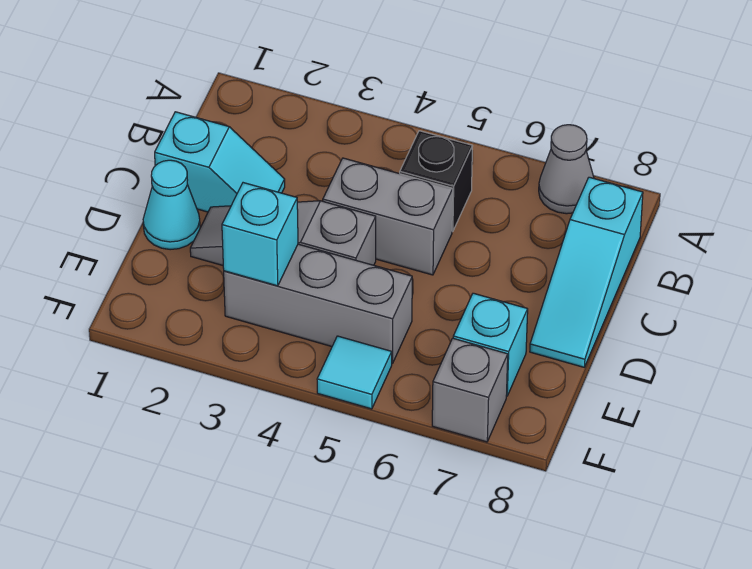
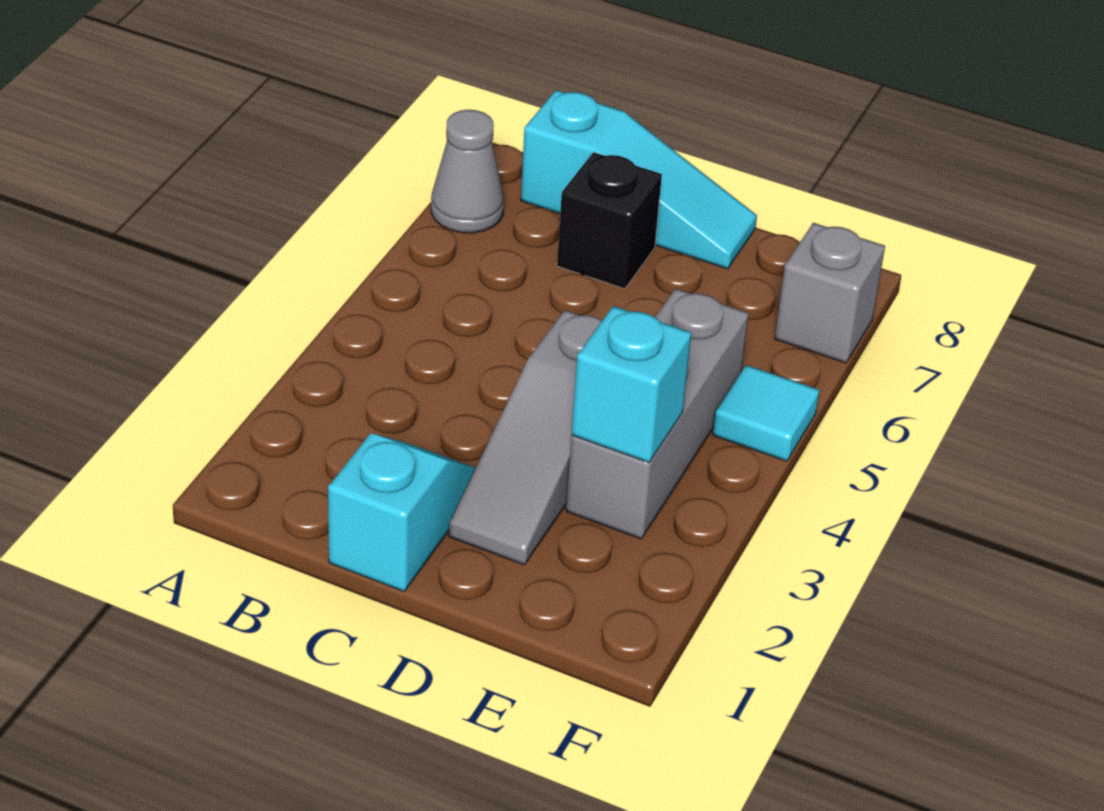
black 1x1 brick [400,131,472,232] -> black 1x1 brick moved to [557,152,662,289]
grey 1x2 brick [323,158,453,275] -> none
cyan 1x1 cone [143,160,200,250] -> none
cyan 1x1 brick [453,293,528,396] -> none

